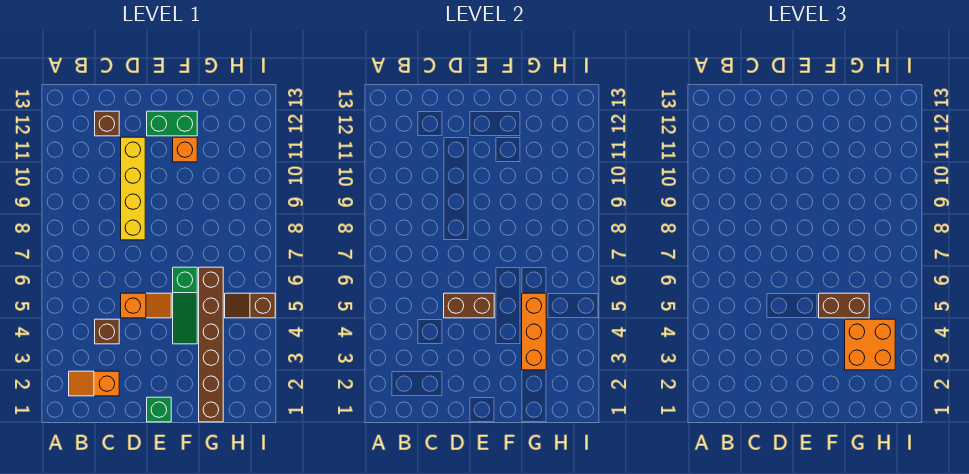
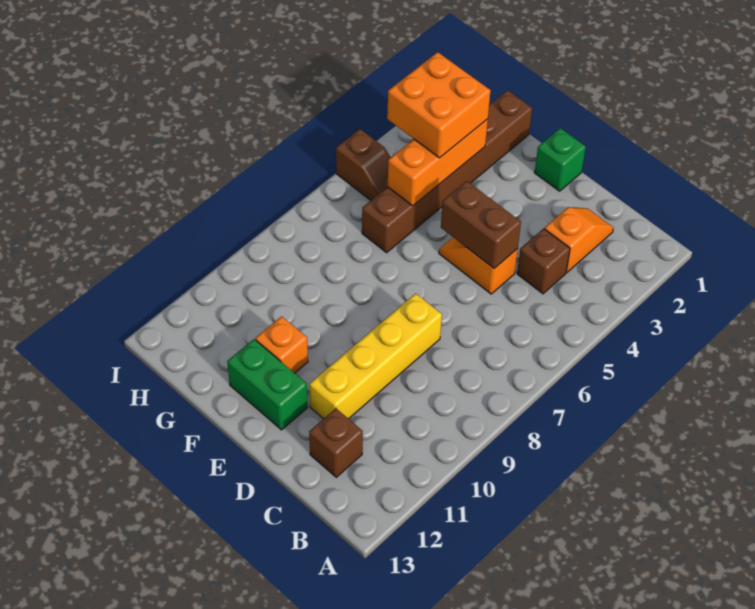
orange 1x2 slope [69,371,119,396] -> orange 1x2 slope turned to [545,207,613,272]
green 1x3 slope [173,267,197,344] -> none
brown 1x2 brick [819,293,869,318] -> none

